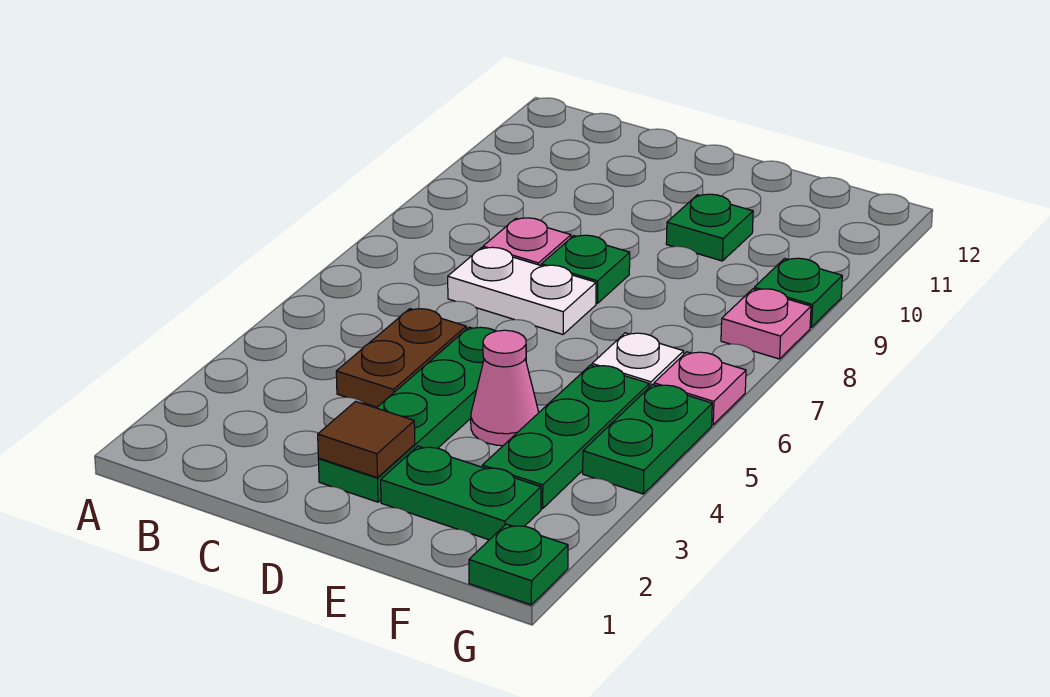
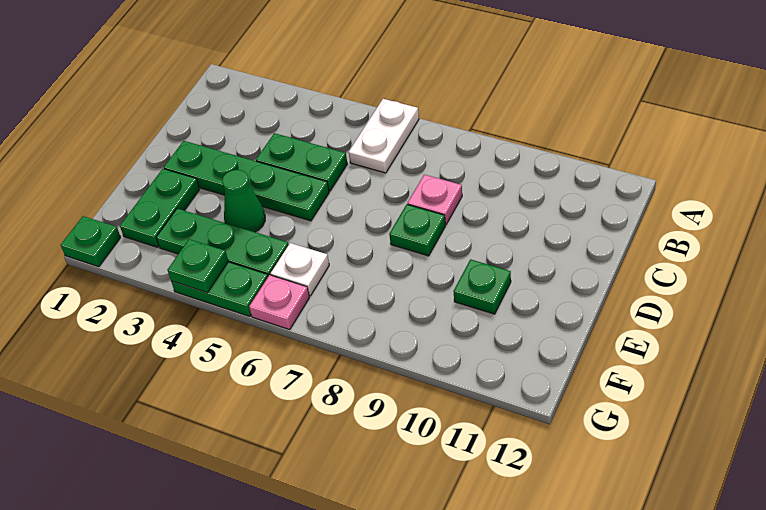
brown 1x2 plate [336,309,466,407] -> green 1x2 plate [256,133,347,191]
white 1x2 plate [448,247,596,334] -> white 1x2 plate moved to [349,99,419,173]
brown 1x1 tile [318,401,415,478] -> none
pink 1x1 cone [471,330,539,446] -> green 1x1 cone [222,170,265,232]
pink 1x1 plate [721,289,811,359] -> none
green 1x1 plate [754,258,842,327] -> green 1x1 plate moved to [167,239,228,292]

